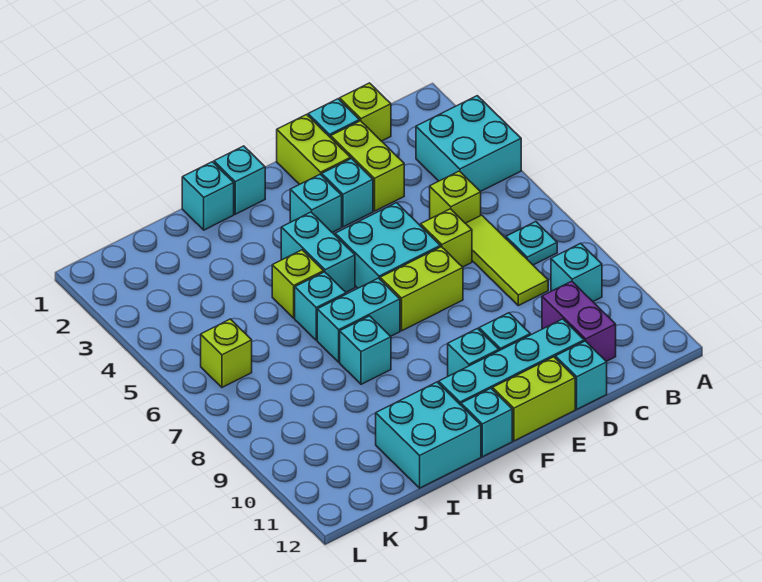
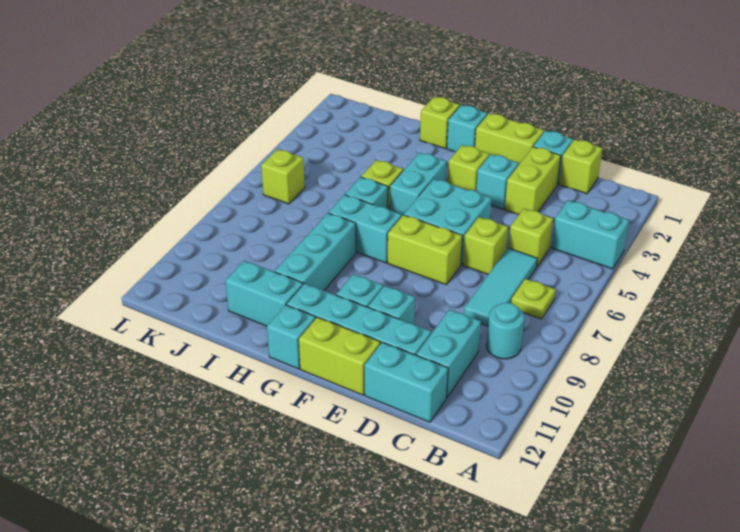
cyan 2x2 brick [416,96,521,192] -> cyan 1x2 brick [552,200,629,269]
cyan 1x1 plate [506,222,557,265] -> lime 1x1 plate [511,279,556,319]
cyan 1x1 brick [551,243,602,301] -> cyan 1x1 round brick [487,302,524,359]
lime 1x3 tile [466,215,548,306] -> cyan 1x3 tile [464,248,537,326]
purple 1x2 brick [542,281,616,361] -> cyan 1x2 brick [416,309,481,398]
cyan 1x1 brick [555,341,607,409] -> cyan 1x2 brick [365,342,448,422]
lime 1x2 brick [277,115,351,184] -> lime 1x2 brick turned to [475,113,544,165]
cyan 1x1 brick [290,175,342,233] -> lime 1x1 brick [448,145,489,191]
cyan 1x1 brick [182,162,234,230] -> lime 1x1 brick [420,97,460,149]
cyan 1x1 brick [340,316,391,384] -> cyan 1x3 brick [275,213,356,290]
cyan 2x2 brick [376,382,481,488] -> cyan 1x2 brick [225,261,303,326]

